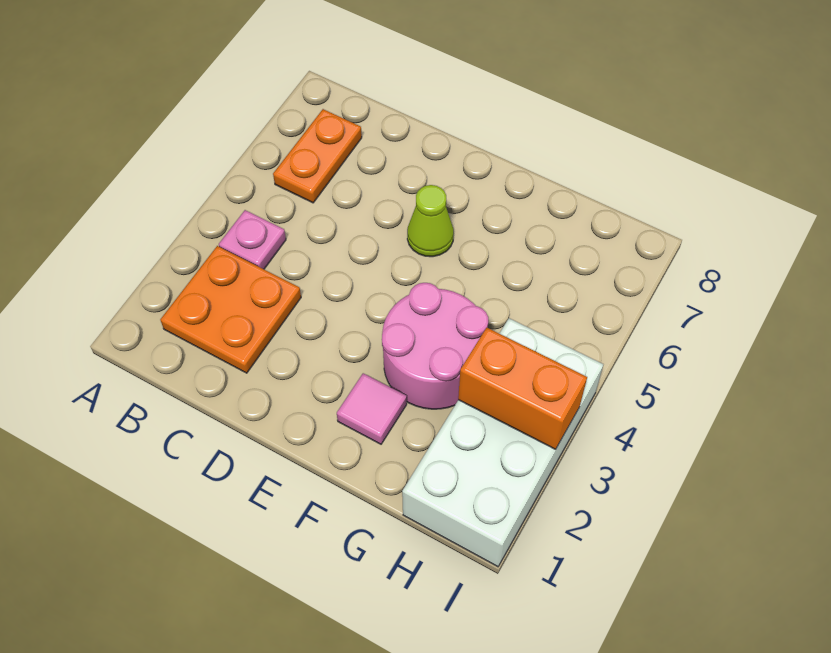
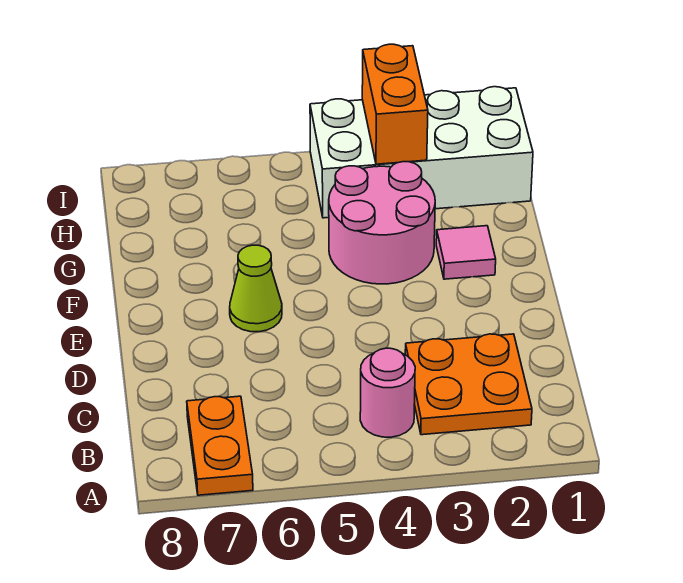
pink 1x1 plate [219,210,286,269] -> pink 1x1 round brick [360,348,415,437]
orange 1x2 plate [273,109,362,203] -> orange 1x2 plate turned to [187,396,253,495]

